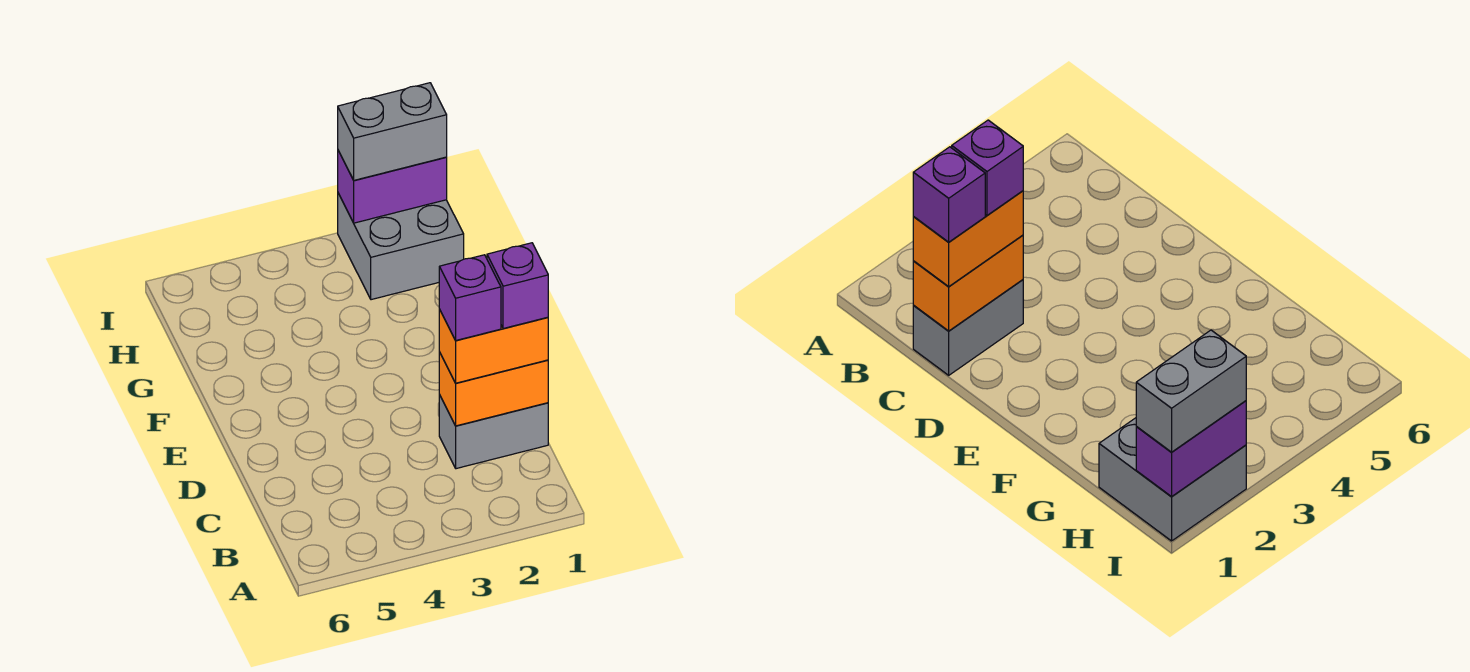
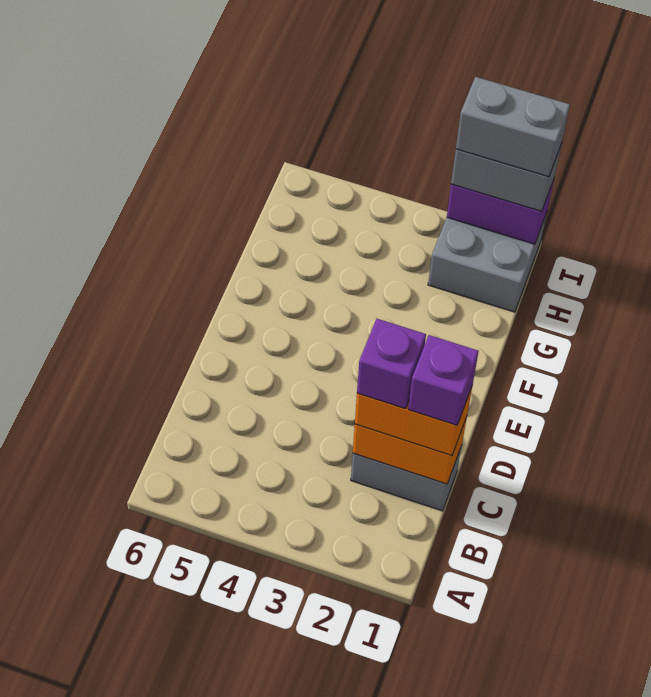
none -> grey 1x2 brick [456,77,570,177]

